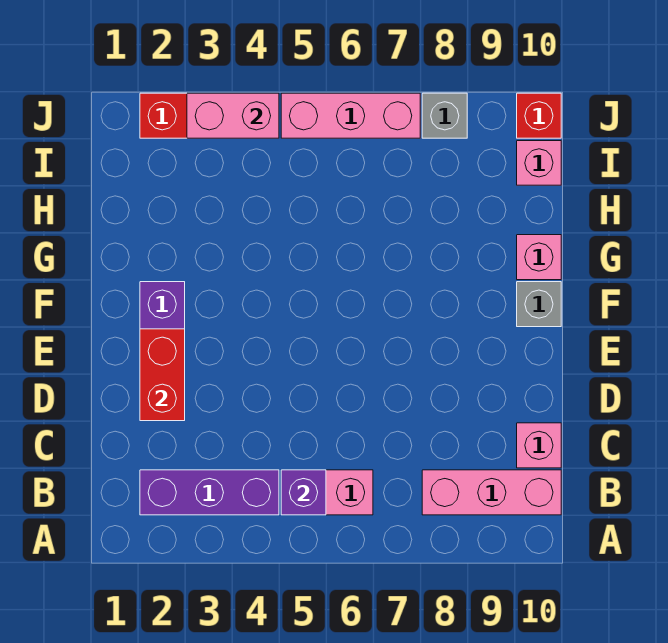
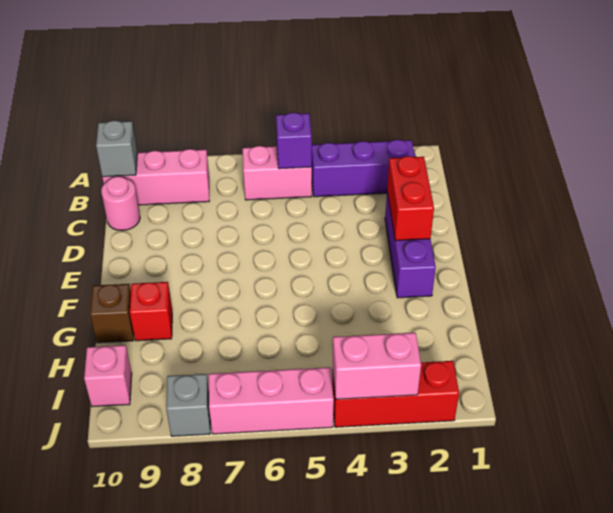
pink 1x1 brick [517,423,561,468] -> pink 1x1 round brick [101,176,140,231]
grey 1x1 brick [517,282,561,327] -> grey 1x1 brick moved to [96,120,137,177]
pink 1x1 brick [517,235,561,280] -> brown 1x1 brick [90,284,134,343]
red 1x1 brick [517,93,561,138] -> red 1x1 brick moved to [130,282,172,341]

